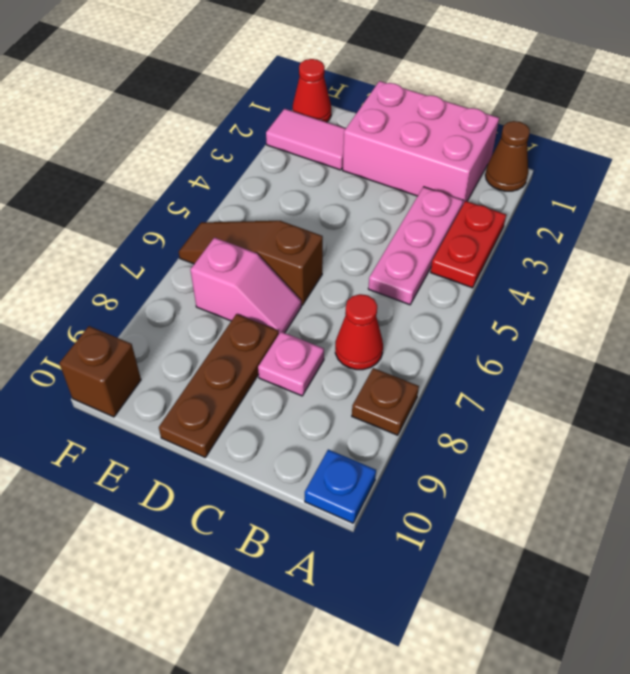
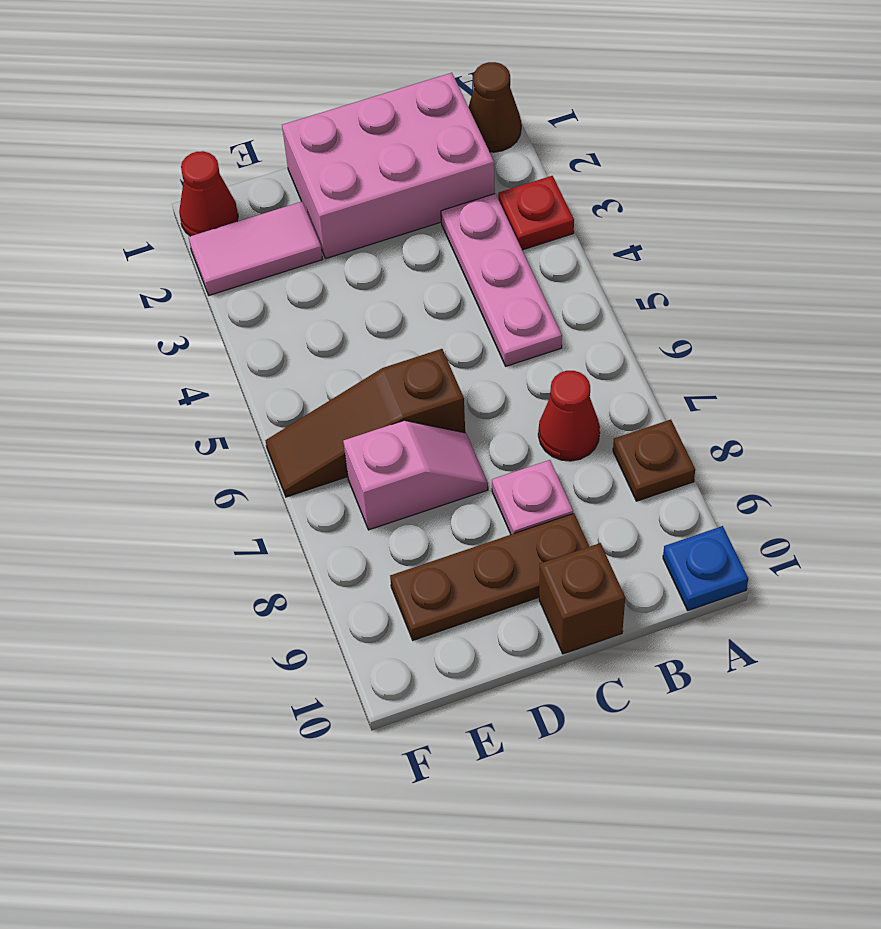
red 1x2 plate [431,201,506,288] -> red 1x1 plate [498,176,574,250]
brown 1x3 plate [159,314,279,457] -> brown 1x3 plate turned to [390,514,589,640]
brown 1x1 brick [59,326,141,417] -> brown 1x1 brick moved to [539,543,625,654]

